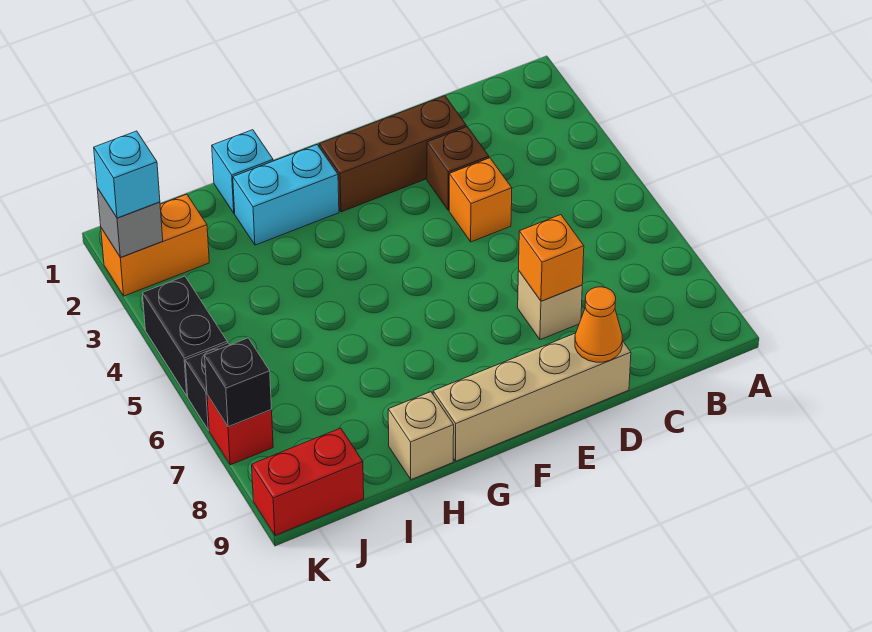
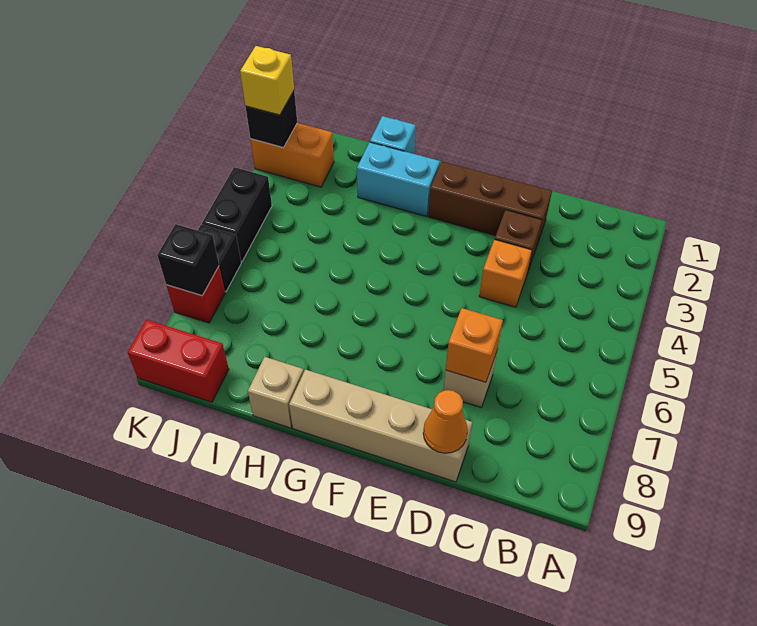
grey 1x1 brick [97,188,163,257] -> black 1x1 brick [246,91,297,147]
cyan 1x1 brick [94,131,160,218] -> yellow 1x1 brick [240,46,294,115]

